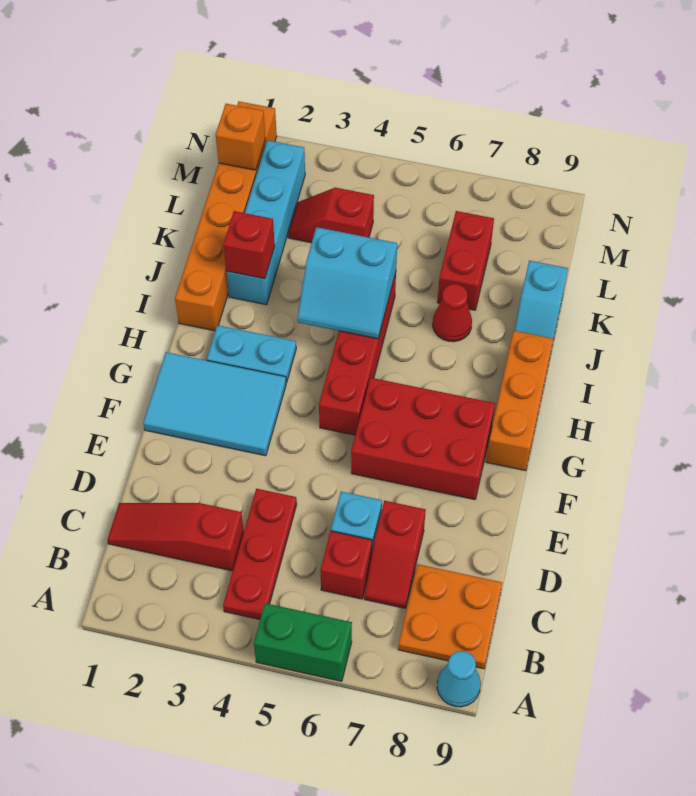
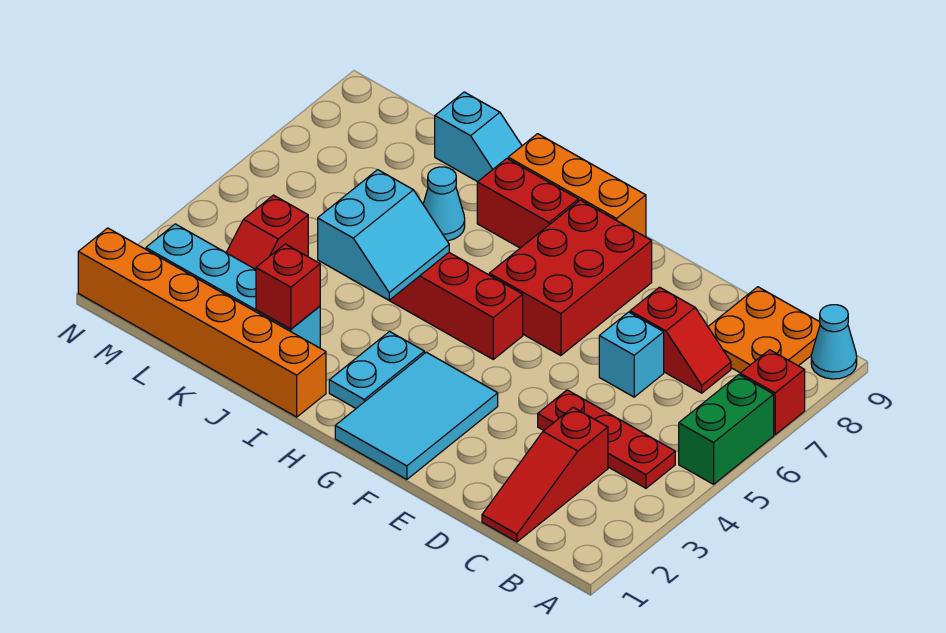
red 1x1 brick [321,531,372,599] -> red 1x1 brick moved to [740,350,805,435]
red 1x1 cone [433,284,472,342] -> cyan 1x1 cone [423,167,465,241]
red 1x2 brick [437,211,494,310] -> red 1x2 brick moved to [477,159,578,248]
orange 1x1 brick [216,104,265,170] -> none

